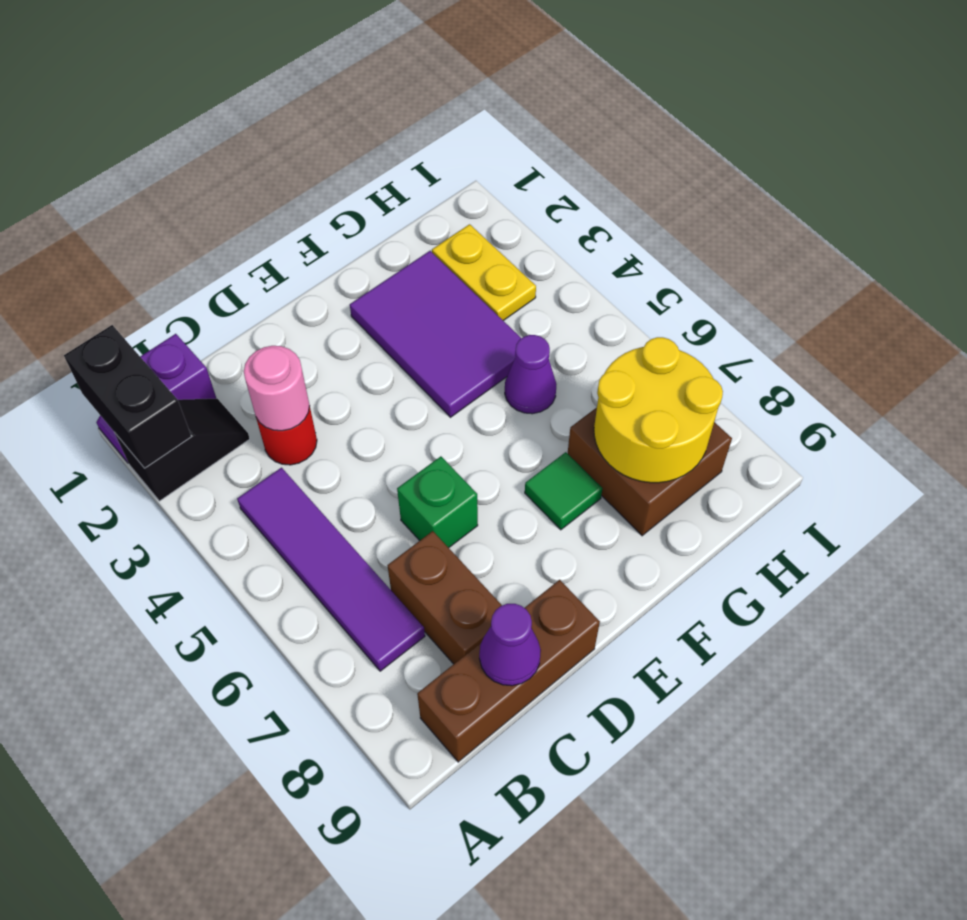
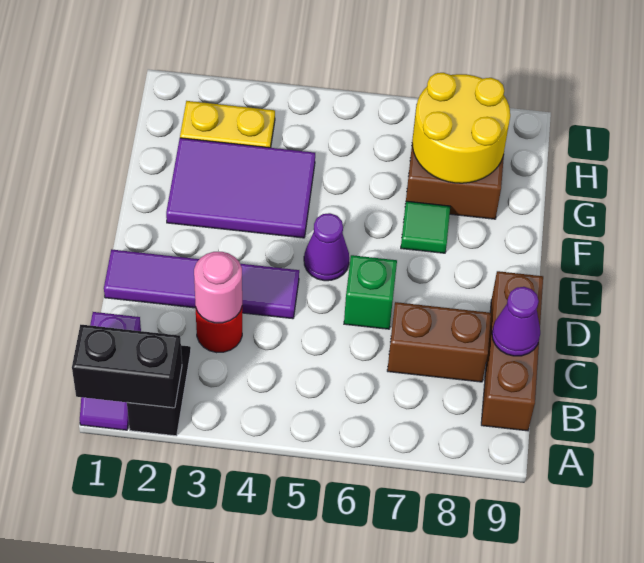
purple 1x4 tile [237,468,425,671] -> purple 1x4 tile moved to [104,249,299,319]
purple 1x1 cone [505,335,556,414] -> purple 1x1 cone moved to [304,213,349,281]

